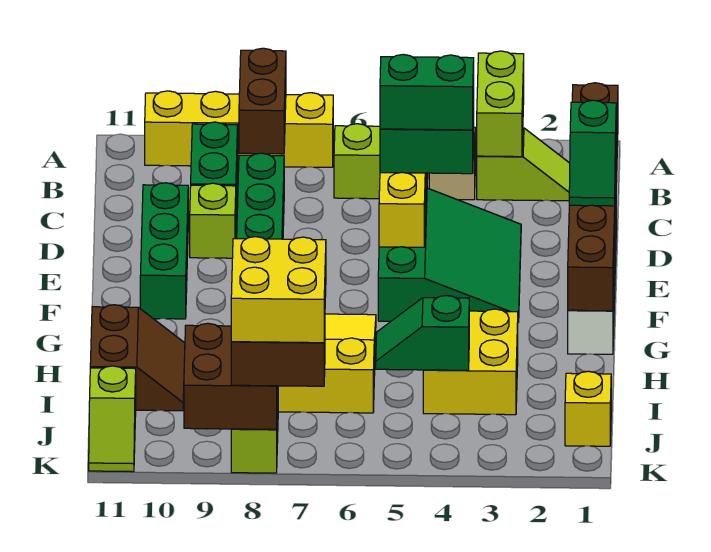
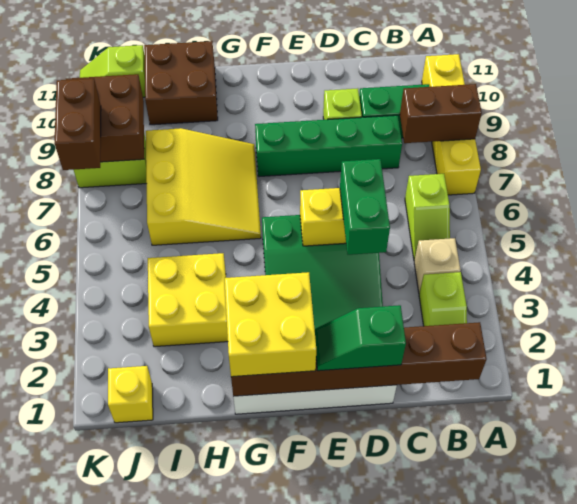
lime 1x2 brick [477,51,524,157] -> none
green 1x2 brick [380,54,474,130] -> none
green 1x3 brick [140,183,188,319] -> none
brown 2x2 slope [90,305,185,411] -> brown 2x2 brick [144,41,218,125]
green 1x2 slope [376,295,469,370] -> none
yellow 2x2 brick [231,237,326,343] -> yellow 2x2 brick moved to [225,272,316,377]

